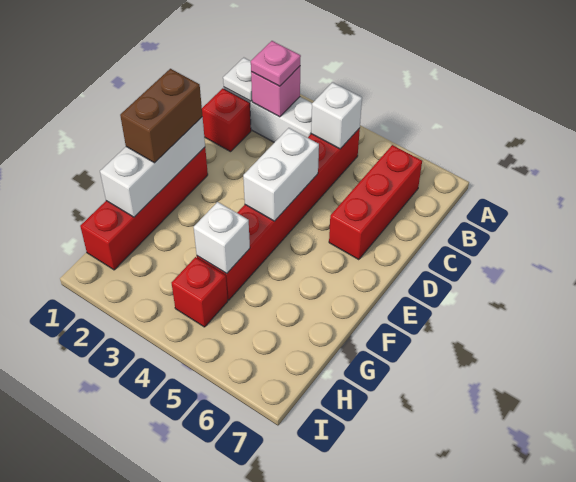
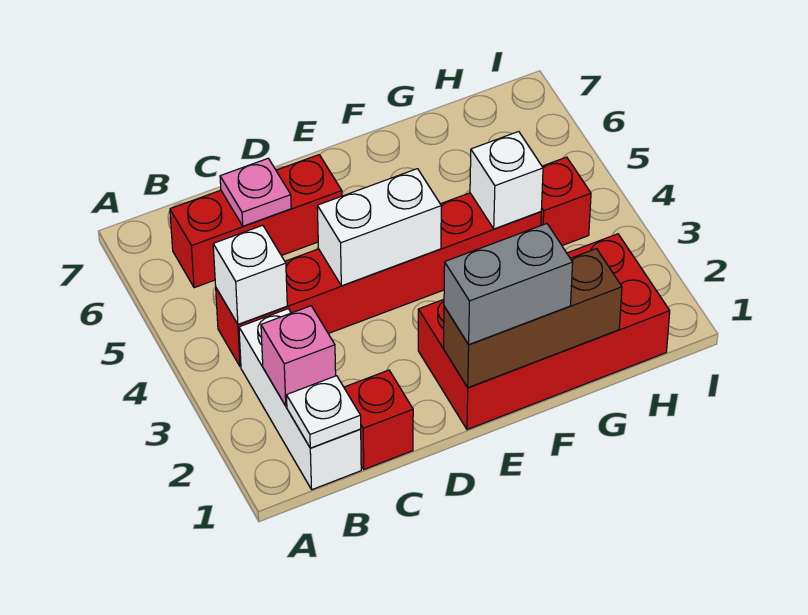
pink 1x1 plate [251,41,301,86] -> pink 1x1 plate moved to [220,158,291,226]
red 1x4 brick [80,147,208,270] -> red 2x4 brick [418,234,670,430]
white 1x3 brick [100,117,205,217] -> brown 1x3 brick [444,249,622,388]
brown 1x2 brick [120,69,202,163] -> grey 1x2 brick [444,224,573,344]

